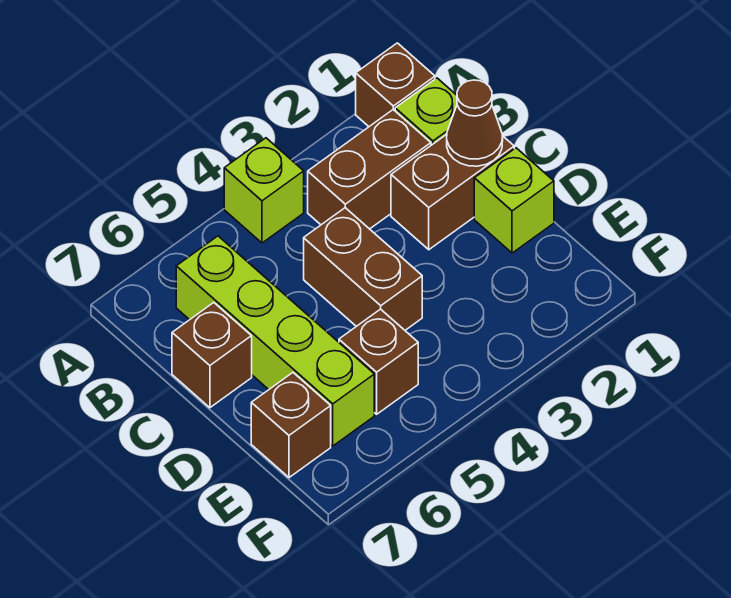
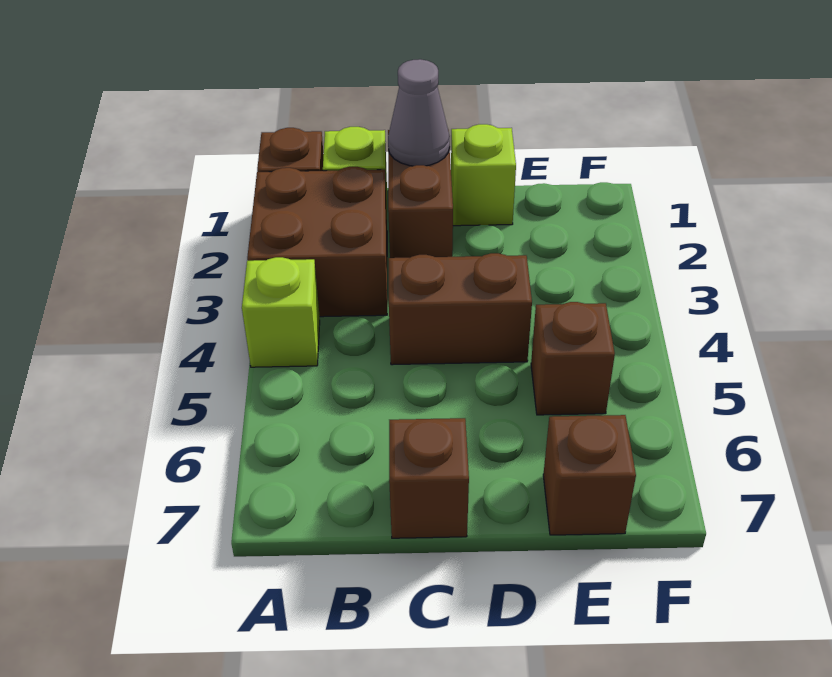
brown 1x2 brick [308,110,431,229] -> brown 2x2 brick [247,167,387,317]
lime 1x4 brick [176,236,374,446] -> none
brown 1x1 cone [447,80,503,166] -> grey 1x1 cone [388,59,450,166]

